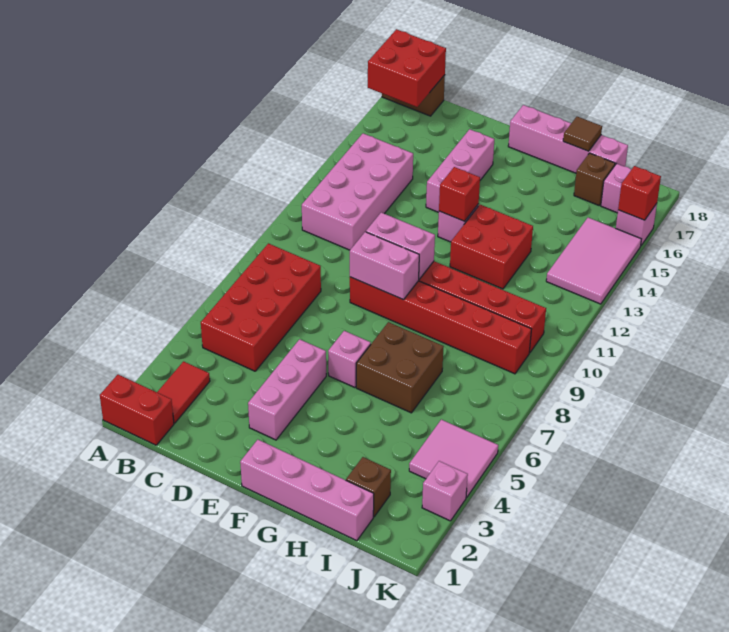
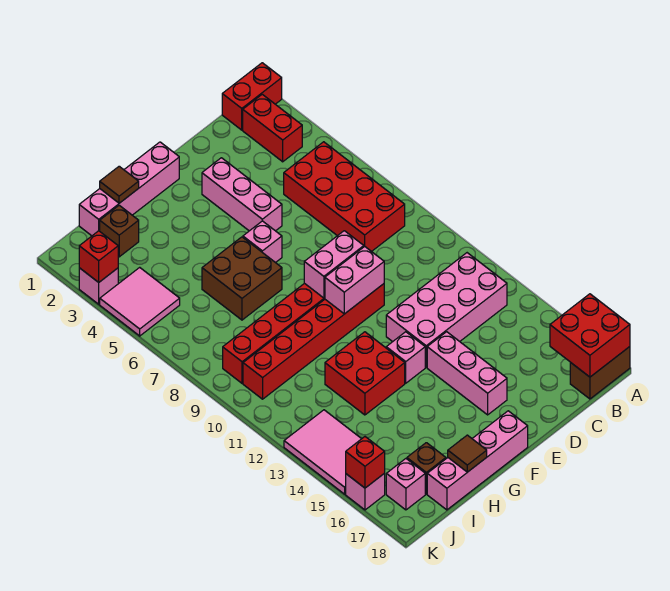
red 1x2 tile [157,361,210,423] -> red 1x2 brick [243,94,302,162]
pink 2x4 brick [302,133,413,250] -> pink 2x4 brick turned to [386,253,507,367]
red 1x1 brick [439,167,480,221] -> red 1x1 brick moved to [79,231,118,282]
none -> brown 1x1 tile [100,166,139,203]

